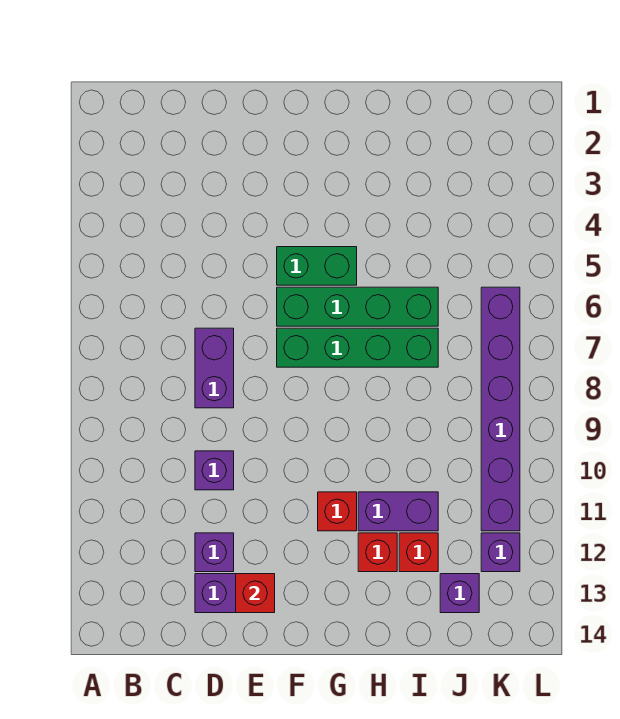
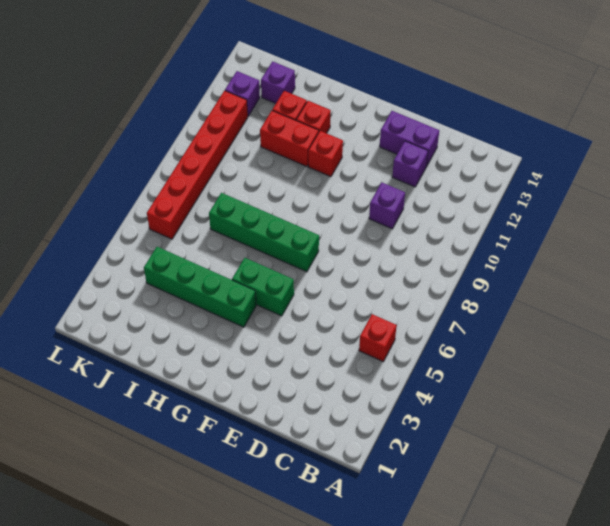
purple 1x2 brick [195,328,234,408] -> none
red 1x1 brick [236,574,275,613] -> red 1x1 brick moved to [359,314,397,362]
green 1x4 brick [277,287,438,326] -> green 1x4 brick moved to [144,247,256,327]
purple 1x2 brick [358,492,438,531] -> red 1x2 brick [260,111,319,166]
purple 1x6 brick [481,287,520,531] -> red 1x6 brick [147,91,248,239]

